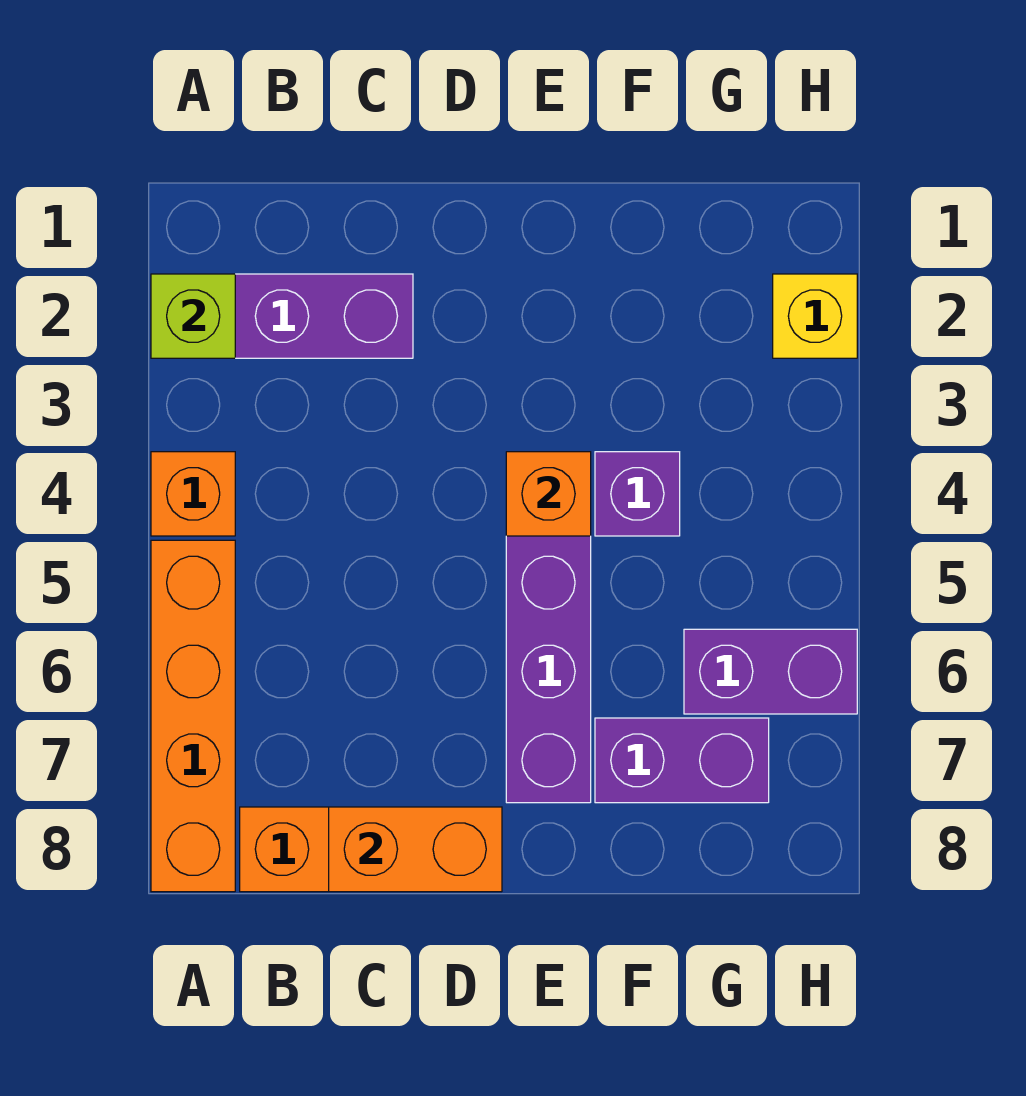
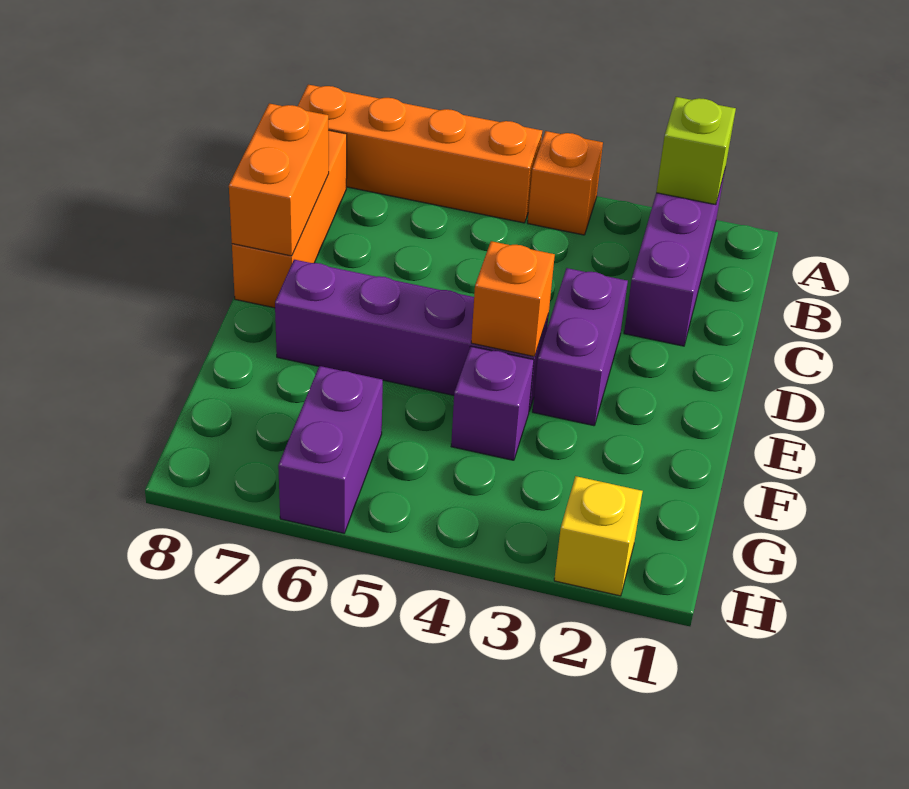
purple 1x2 brick [595,718,769,803] -> purple 1x2 brick moved to [533,268,628,426]

